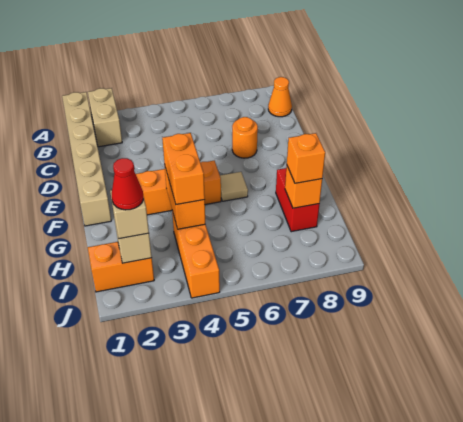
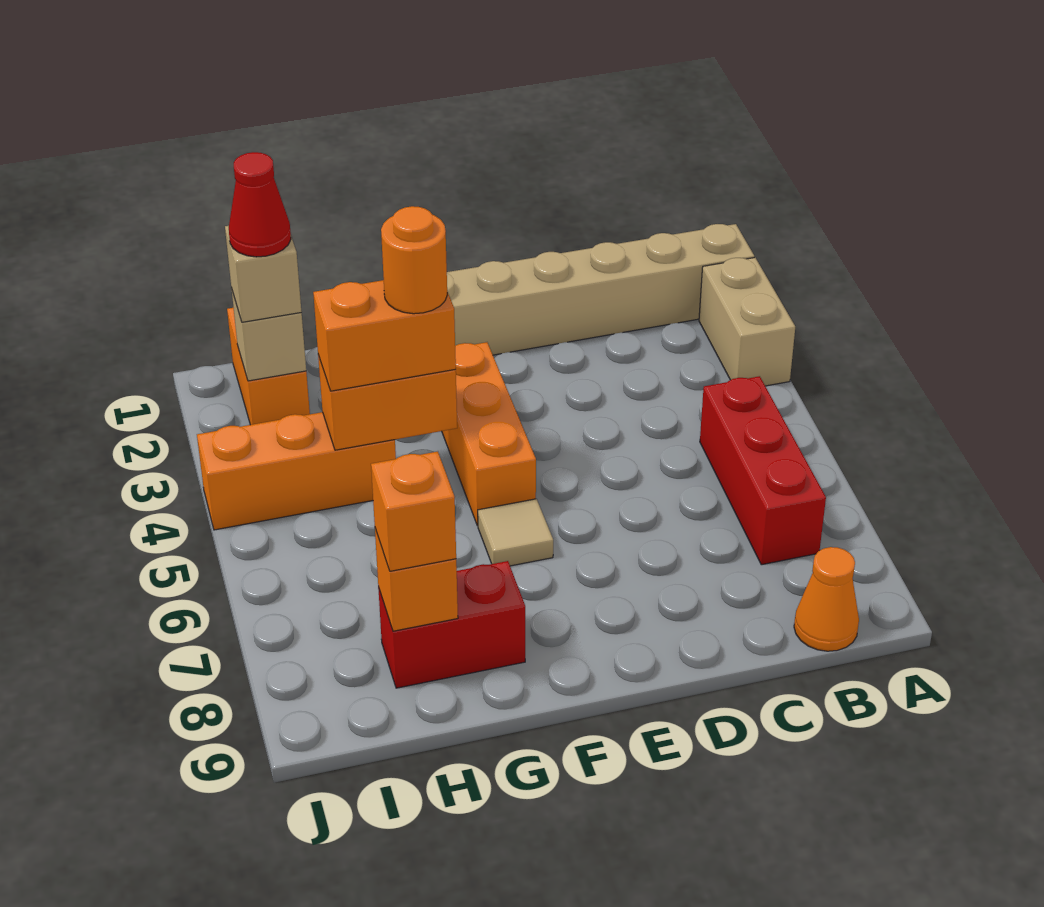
tan 1x2 brick [88,88,122,147] -> tan 1x2 brick turned to [699,258,795,386]
none -> red 1x3 brick [700,376,826,565]
orange 1x1 round brick [232,117,258,158] -> orange 1x1 round brick moved to [381,206,447,314]

